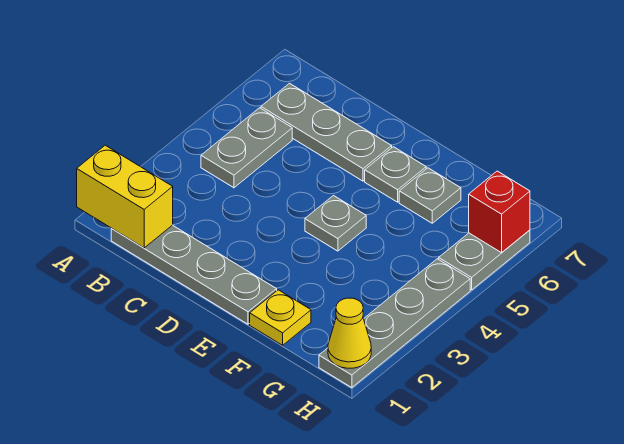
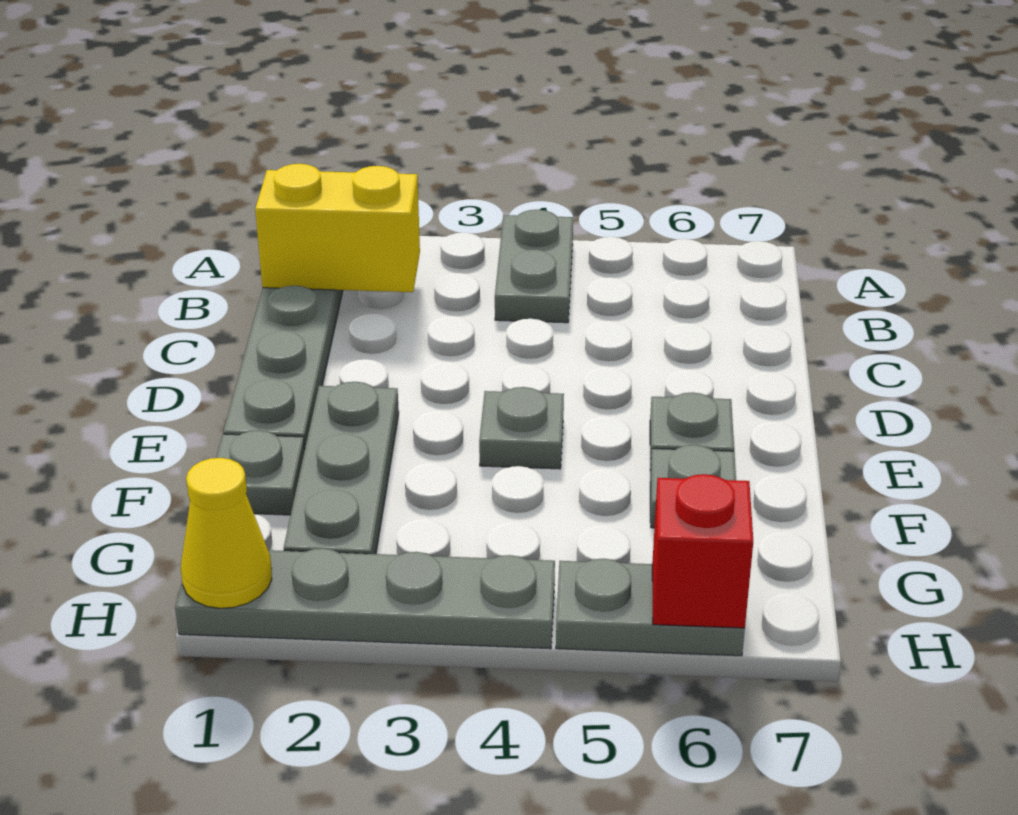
yellow 1x2 brick [77,145,173,248] -> yellow 1x2 brick turned to [255,164,420,292]
grey 1x2 plate [201,108,292,188] -> grey 1x2 plate turned to [495,210,573,323]
grey 1x3 plate [261,83,392,181] -> grey 1x3 plate moved to [284,382,399,554]
yellow 1x1 plate [250,290,311,345] -> grey 1x1 plate [216,430,305,515]

